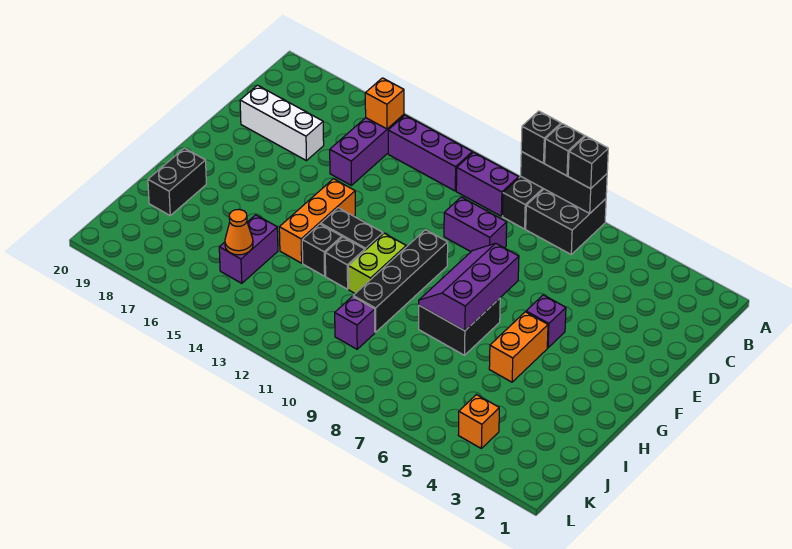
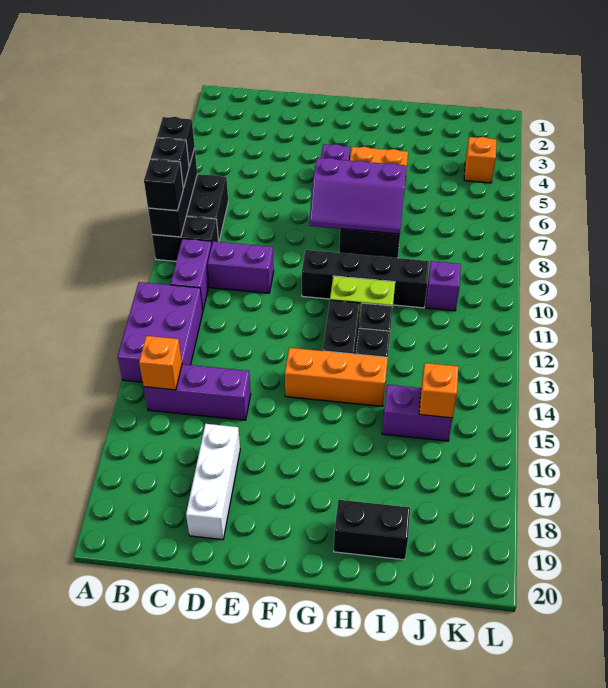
purple 1x3 brick [388,115,472,191] -> purple 2x3 brick [118,282,203,382]
purple 1x2 brick [444,197,507,252] -> purple 1x2 brick turned to [208,241,274,293]
orange 1x1 cone [225,209,253,255] -> orange 1x1 brick [419,363,458,418]

